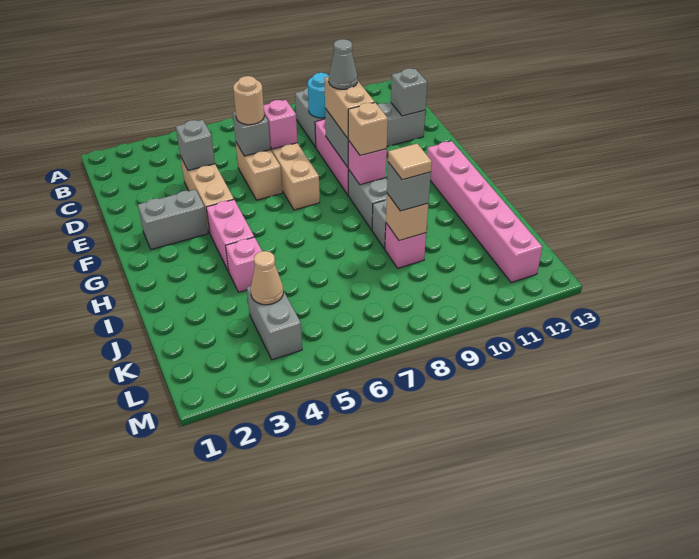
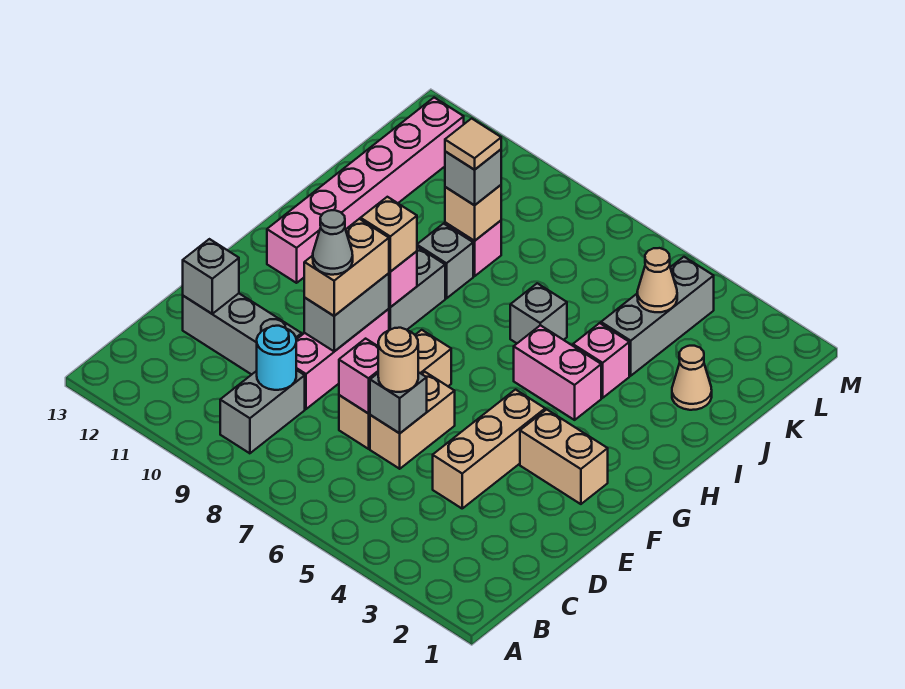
grey 1x1 brick [176,120,215,170] -> grey 1x1 brick moved to [510,283,567,343]
grey 1x2 brick [138,189,208,250] -> tan 1x2 brick [520,409,608,504]
pink 1x2 brick [206,200,254,272] -> pink 1x2 brick turned to [514,325,601,420]
none -> tan 1x1 cone [672,346,712,410]
grey 1x2 brick [247,286,302,360] -> grey 1x3 brick [601,257,714,376]

